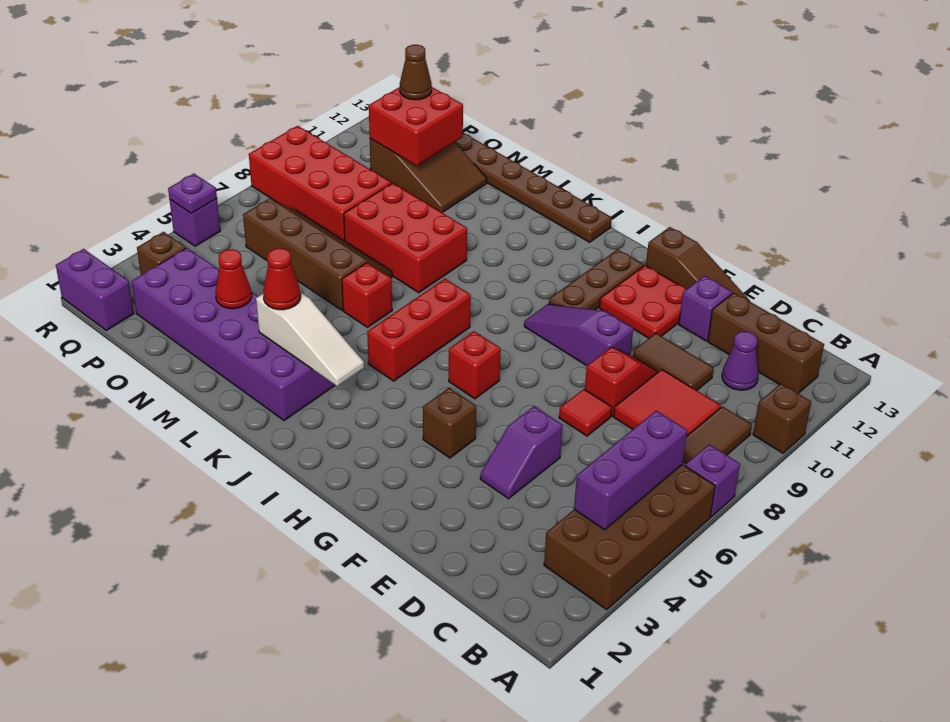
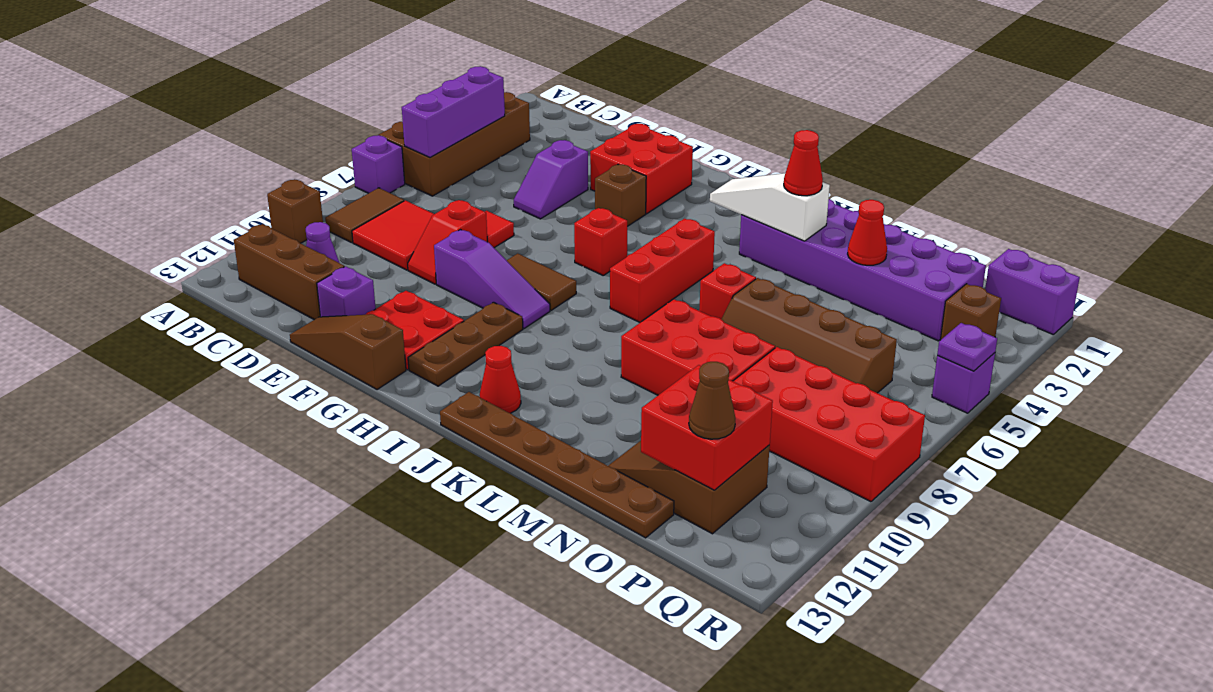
brown 1x2 tile [633,333,713,390] -> brown 1x2 tile moved to [507,253,576,310]
purple 1x2 slope [480,406,563,499] -> purple 1x2 slope turned to [514,140,588,219]
none -> red 2x2 brick [590,124,693,214]
none -> red 1x1 cone [479,346,521,413]

